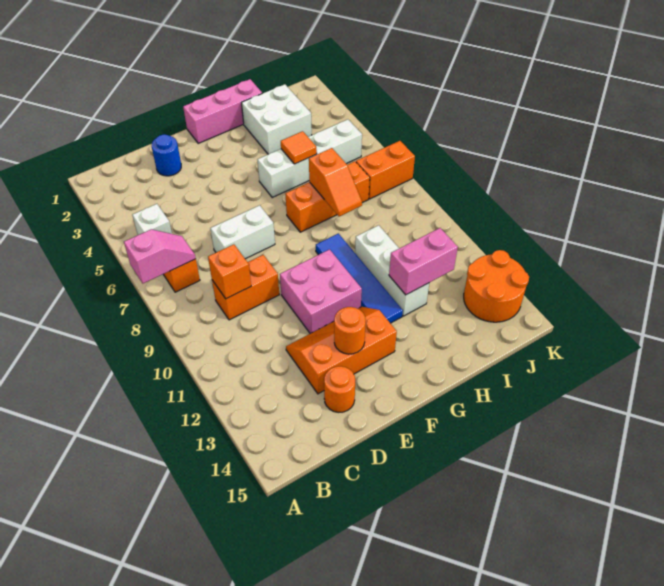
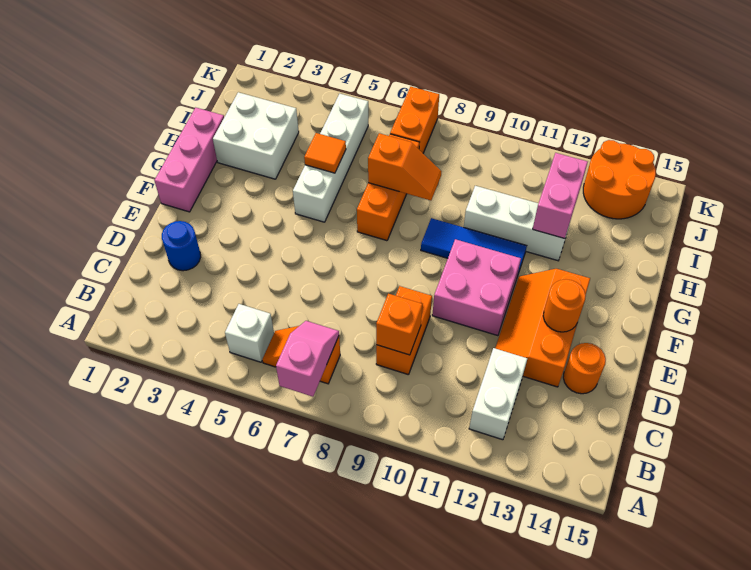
white 1x2 brick [210,205,275,259] -> white 1x2 brick moved to [469,348,527,440]
blue 1x4 tile [316,233,403,323] -> blue 1x3 tile [421,218,527,276]

